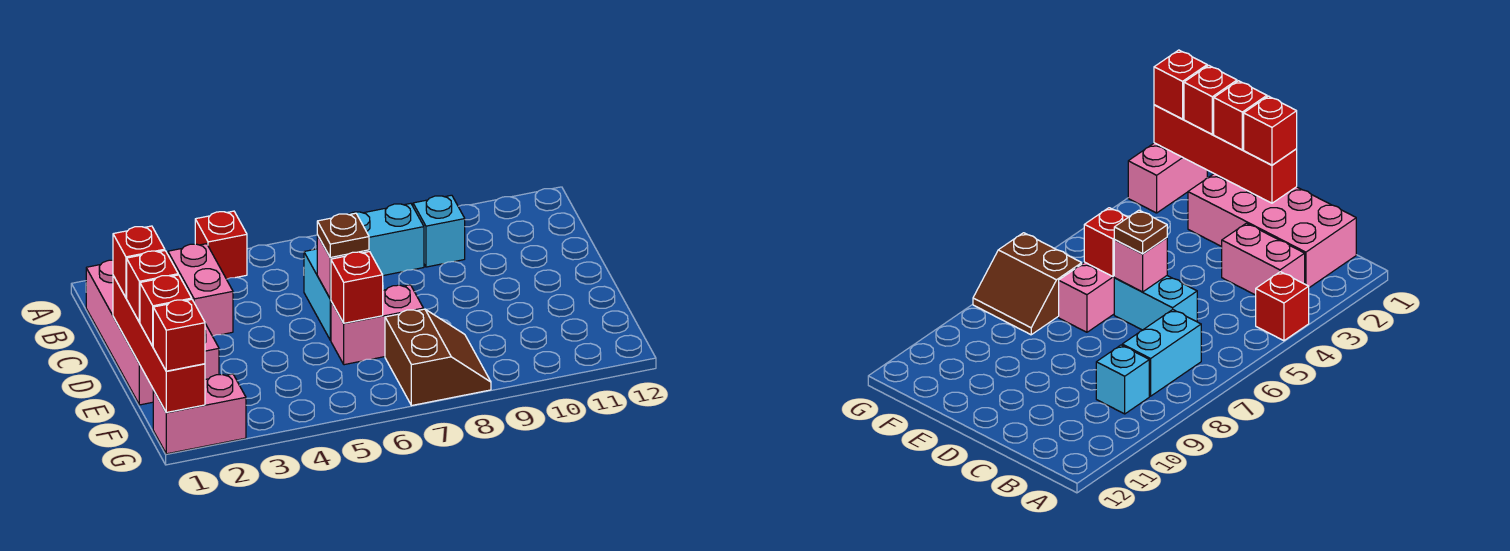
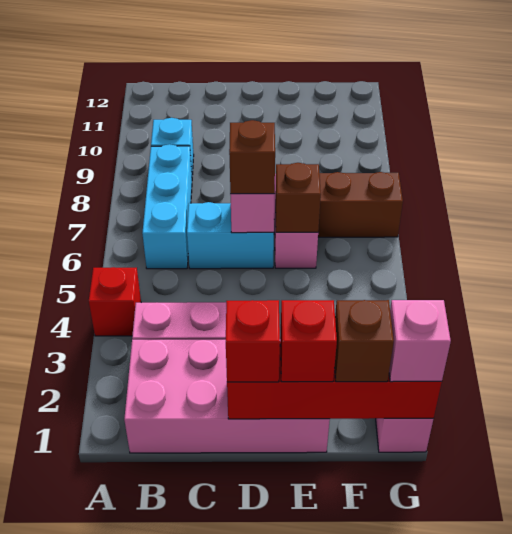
cyan 1x2 brick [348,203,424,276] -> cyan 1x3 brick [142,144,192,269]
brown 1x1 plate [317,213,369,257] -> brown 1x1 brick [229,120,275,194]
red 1x1 brick [331,252,383,323] -> brown 1x1 brick [275,163,321,232]
red 1x1 brick [140,275,192,346] -> brown 1x1 brick [335,300,394,382]
red 1x1 brick [153,300,205,371] -> pink 1x1 brick [389,300,451,382]

